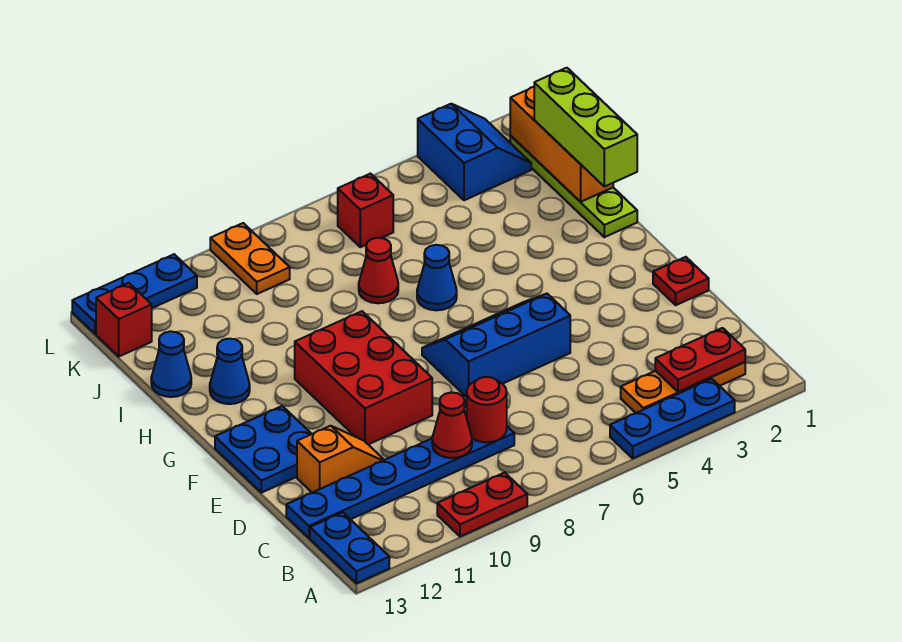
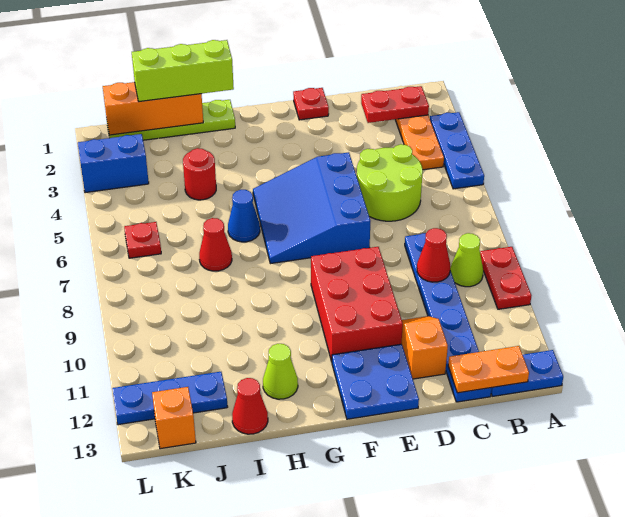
red 1x2 plate [655,328,745,392] -> red 1x2 plate turned to [361,86,429,123]
none -> lime 1x1 cone [450,233,483,287]
none -> lime 2x2 round brick [357,144,423,221]
red 1x1 round brick [467,377,507,442] -> red 1x1 round brick moved to [183,148,216,200]
blue 2x3 slope [422,294,570,397] -> blue 3x3 slope [253,152,370,264]
red 2x3 brick [295,311,432,444] -> red 2x3 brick turned to [311,247,403,362]
blue 1x1 cone [210,339,250,404] -> lime 1x1 cone [263,344,298,399]
blue 1x1 cone [151,331,191,397] -> red 1x1 cone [232,378,268,434]
red 1x1 brick [338,174,393,247] -> red 1x1 plate [124,222,161,258]
orange 1x2 plate [210,223,290,294] -> orange 1x2 plate moved to [448,346,529,393]
red 1x1 brick [96,283,152,356] -> orange 1x1 brick [152,387,196,449]
blue 1x3 plate [72,254,197,334] -> blue 1x3 plate turned to [112,372,228,425]

